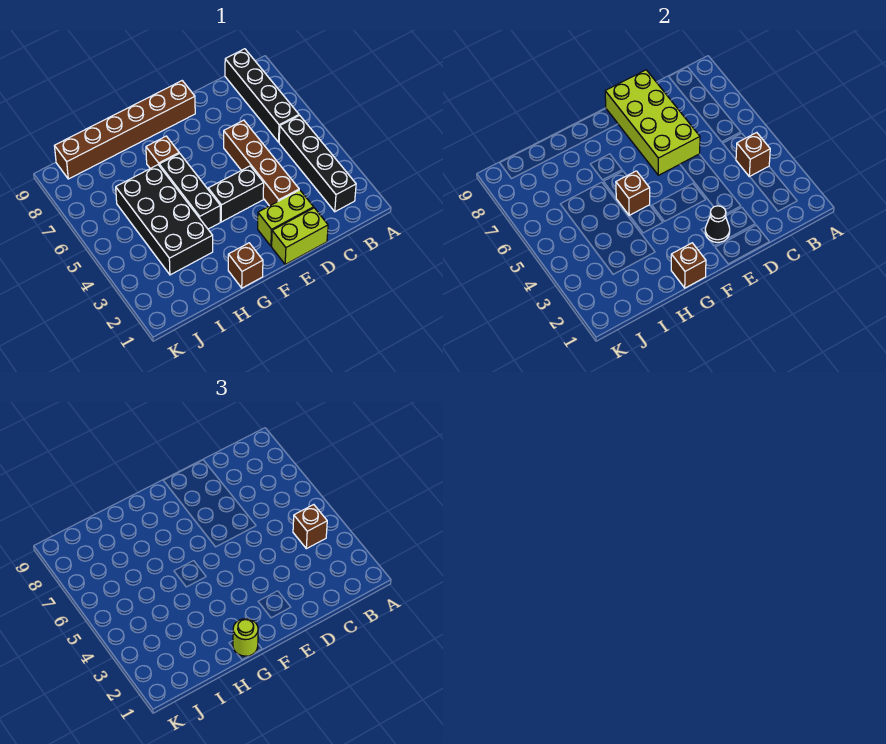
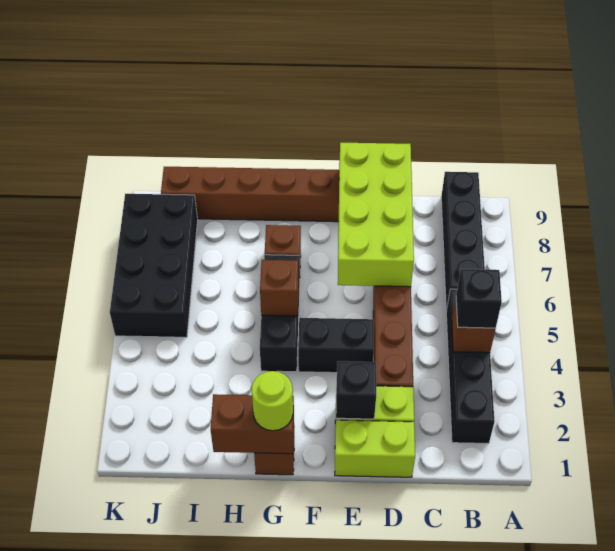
brown 1x1 brick [293,505,327,549] -> black 1x1 brick [456,269,502,328]
black 1x1 cone [705,206,730,242] -> black 1x1 brick [336,361,376,419]
brown 1x1 brick [671,243,706,288] -> brown 1x2 brick [211,394,294,454]
black 2x4 brick [116,165,213,275] -> black 2x4 brick moved to [110,194,198,337]

